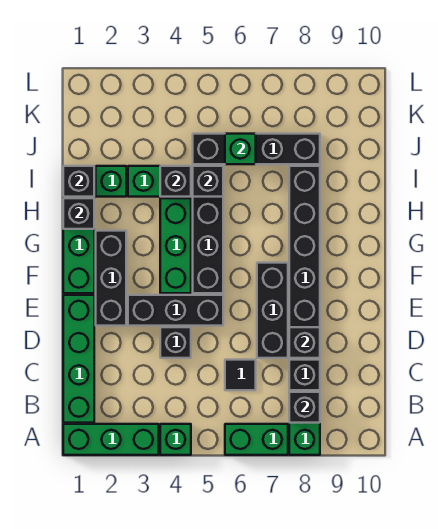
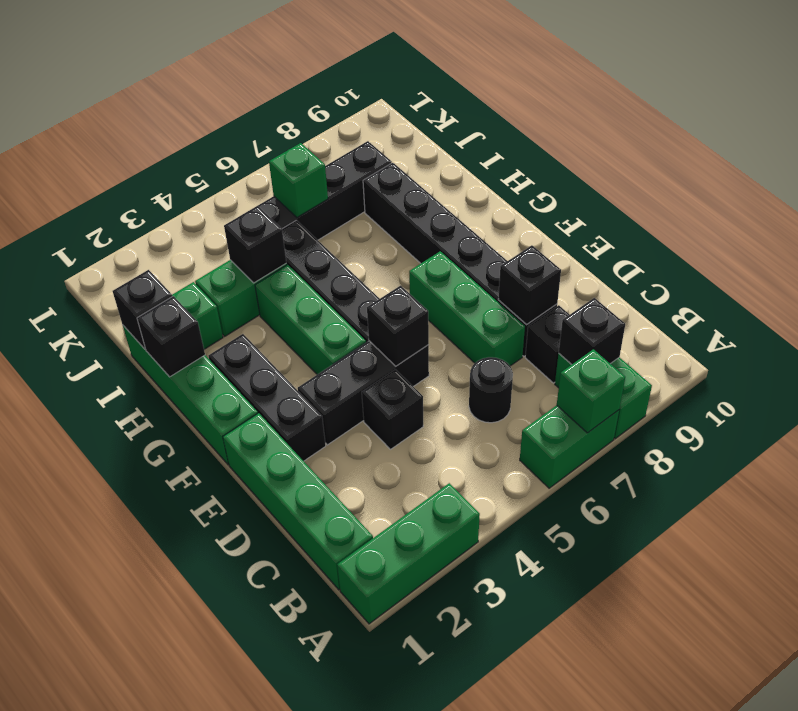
green 1x1 brick [160,424,191,455] -> green 1x1 brick moved to [557,349,625,433]
black 1x1 tile [225,360,256,390] -> black 1x1 round brick [469,357,513,423]
black 1x3 brick [257,263,288,358] -> green 1x3 brick [409,251,525,366]
black 1x1 brick [193,166,223,197] -> black 1x1 brick moved to [367,286,429,366]

